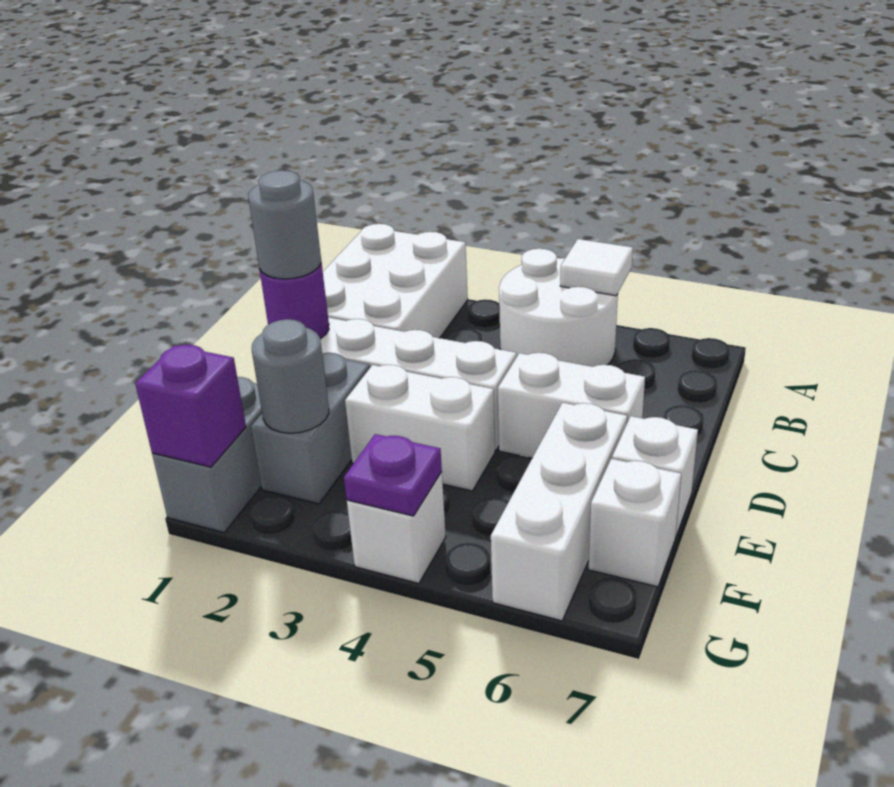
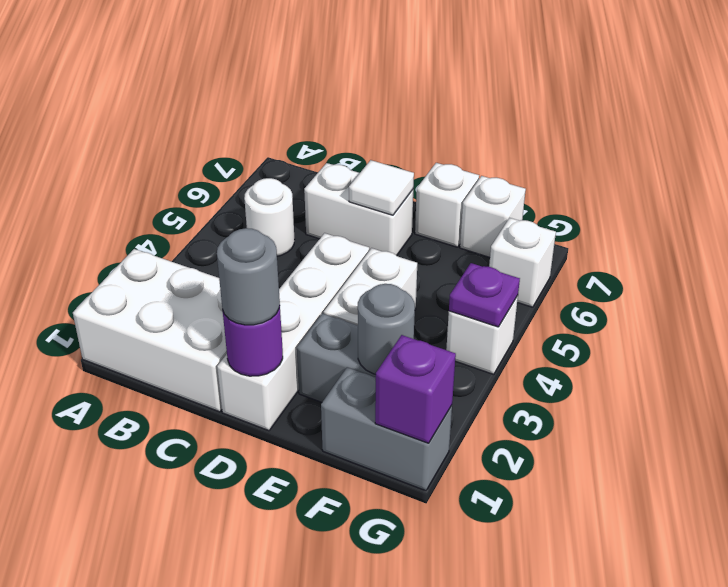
white 2x2 round brick [499,249,618,367] -> white 1x1 round brick [244,178,294,256]
white 1x1 tile [560,239,633,296] -> white 1x1 tile moved to [349,160,414,215]
white 1x2 brick [498,353,645,458] -> white 1x2 brick turned to [304,163,413,256]
white 1x3 brick [491,403,627,621] -> white 1x1 brick [489,218,556,307]

